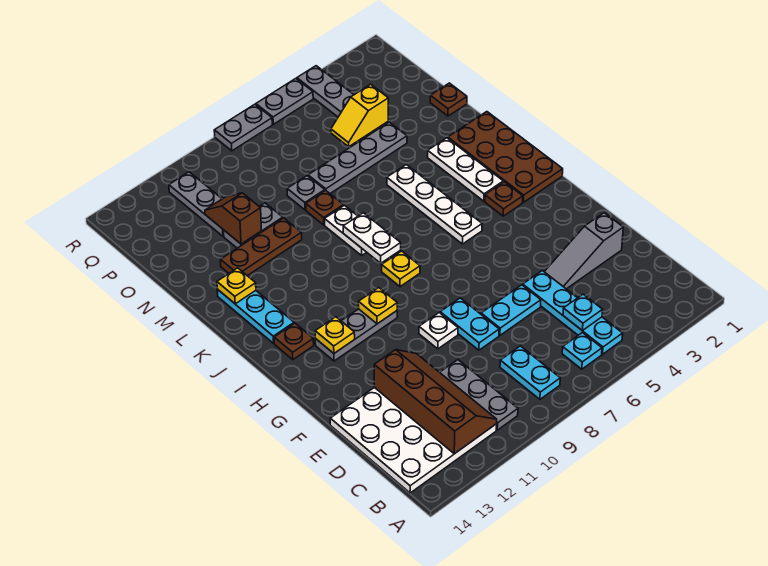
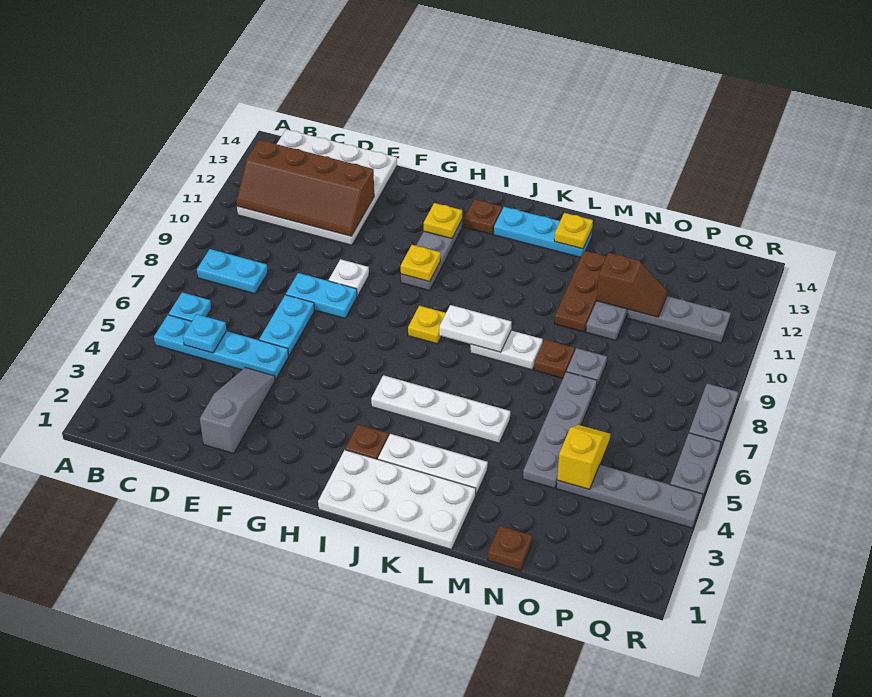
grey 1x3 plate [440,360,518,430] -> none
brown 2x4 plate [448,112,563,202] -> white 2x4 plate [318,450,476,550]

